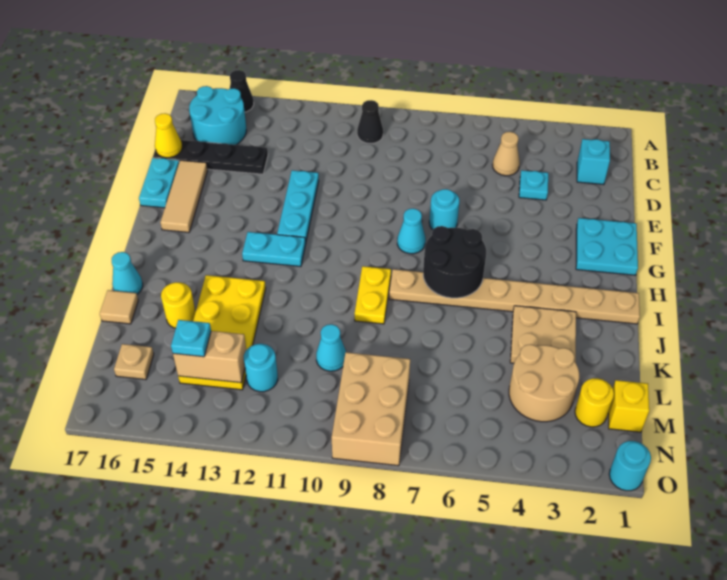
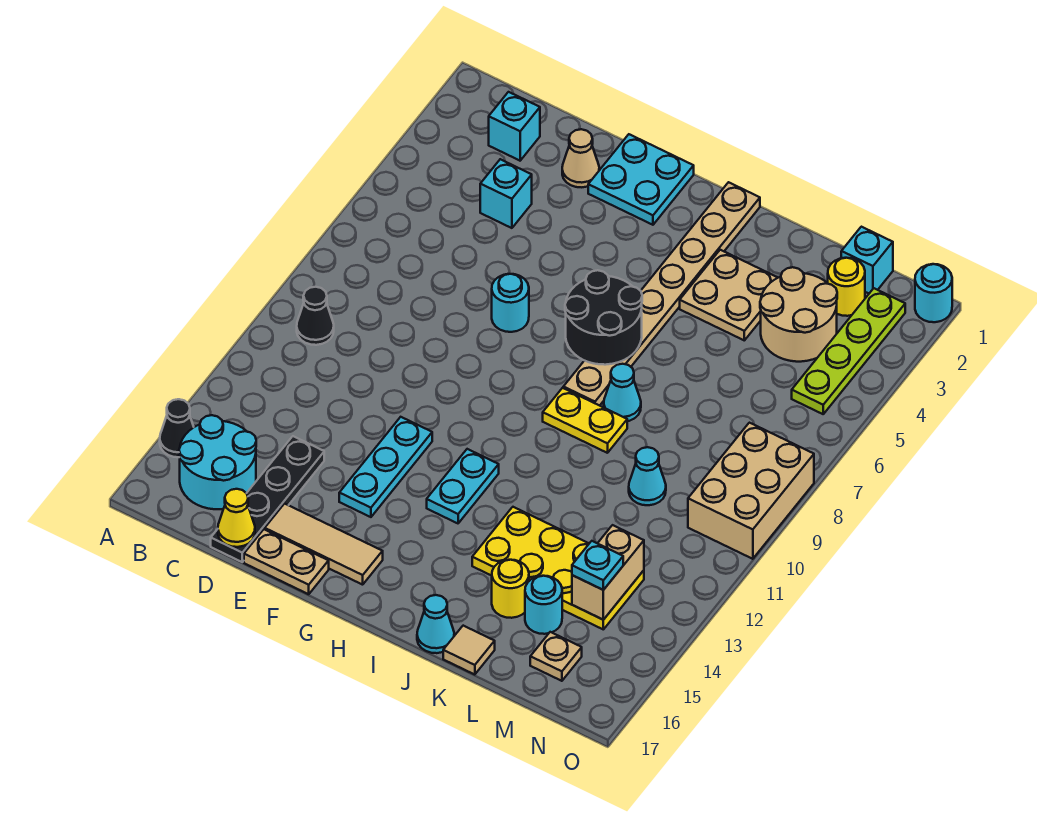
tan 1x1 cone [493,132,520,176] -> tan 1x1 cone moved to [562,129,599,187]
cyan 1x1 plate [519,170,548,200] -> cyan 1x1 brick [480,159,532,228]
cyan 1x3 plate [277,170,319,243] -> cyan 1x3 plate turned to [339,417,432,517]
cyan 1x2 plate [139,158,179,208] -> tan 1x2 plate [244,529,329,594]
cyan 1x1 cone [397,208,426,254] -> cyan 1x1 cone moved to [604,364,641,421]
yellow 1x1 brick [608,380,649,432] -> cyan 1x1 brick [841,227,893,293]
tan 2x3 brick [332,352,410,466] -> tan 2x3 brick turned to [688,423,814,559]
cyan 1x1 round brick [244,344,278,392] -> cyan 1x1 round brick moved to [525,576,562,634]
none -> lime 1x4 plate [792,288,905,414]

